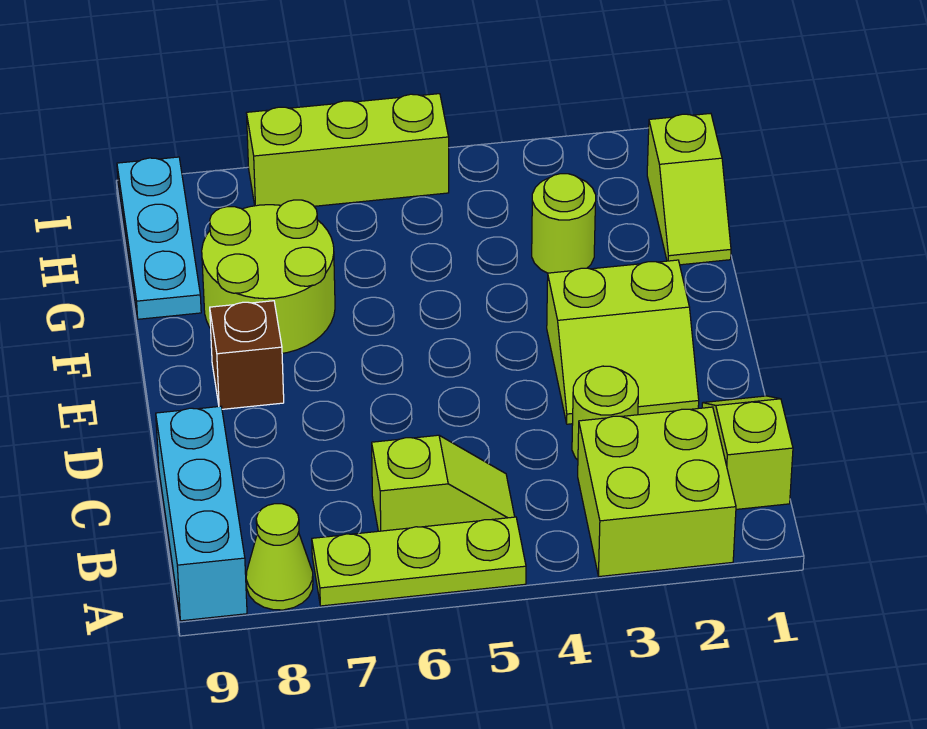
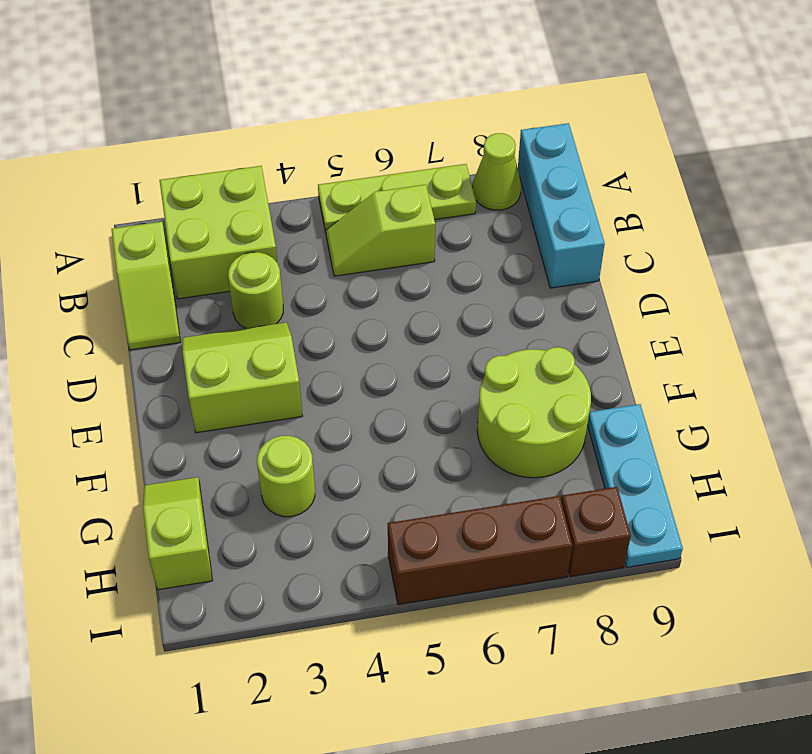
brown 1x1 brick [210,301,284,409] -> brown 1x1 brick moved to [561,487,631,577]
lime 1x3 brick [247,94,449,206] -> brown 1x3 brick [388,496,572,605]

